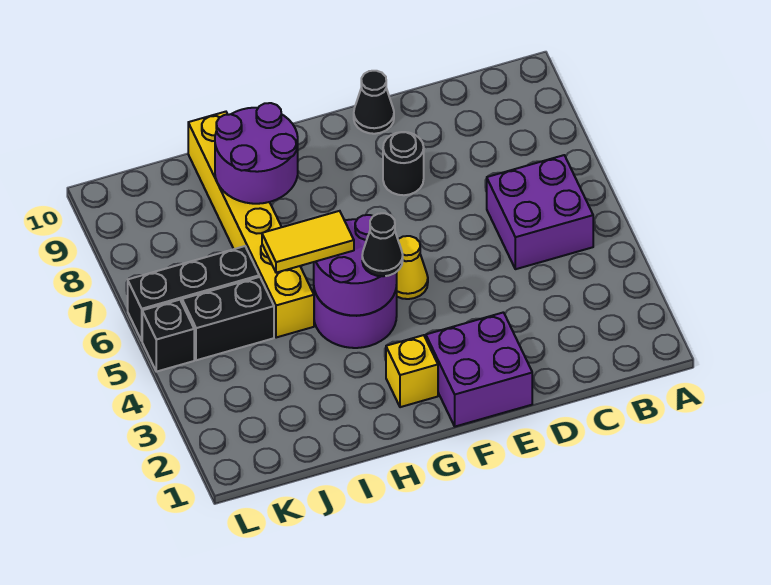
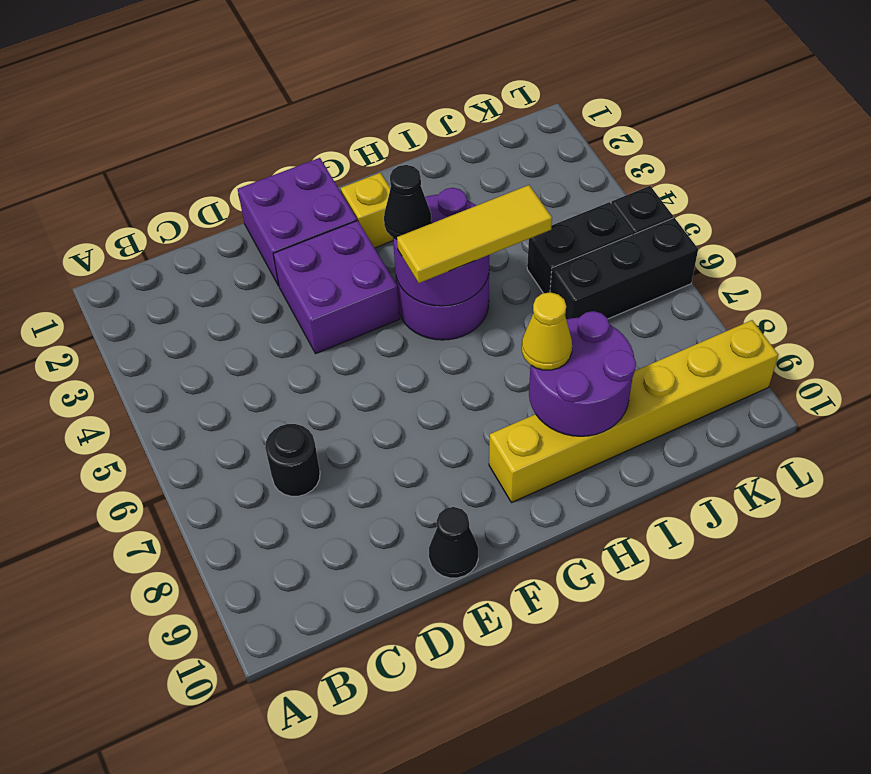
purple 2x2 brick [487,155,593,269] -> purple 2x2 brick moved to [273,221,399,354]
black 1x1 round brick [383,132,424,195] -> black 1x1 round brick moved to [265,424,320,496]
yellow 1x1 cone [397,236,428,299] -> yellow 1x1 cone moved to [522,292,572,370]
yellow 1x2 tile [262,211,354,273] -> yellow 1x3 tile [397,185,552,283]
yellow 1x6 brick [188,112,314,338] -> yellow 1x6 brick turned to [489,320,778,503]

